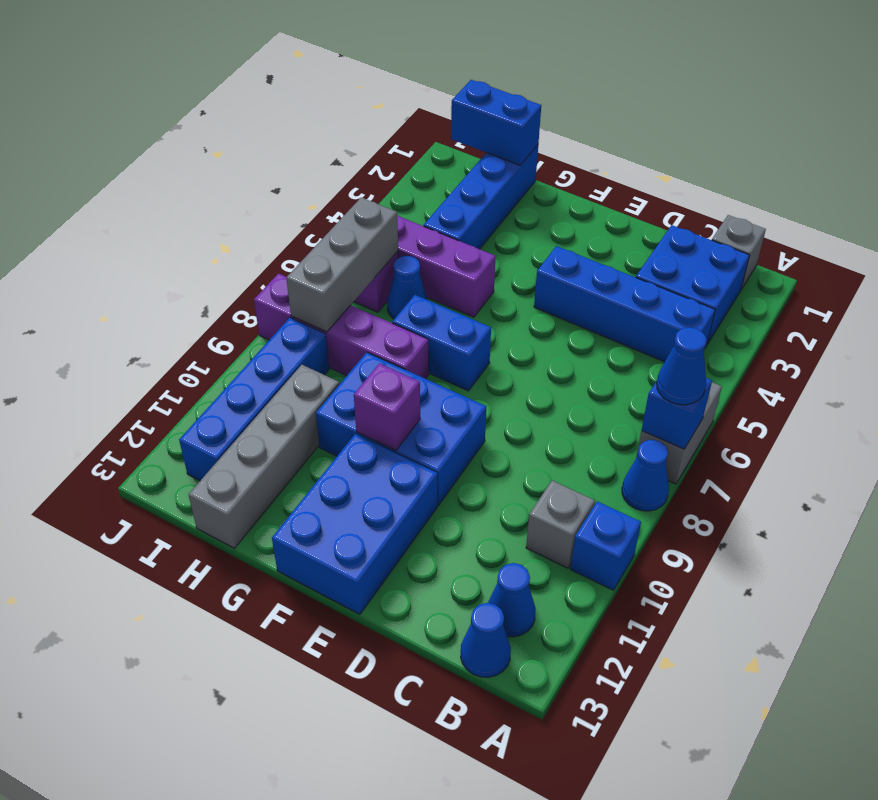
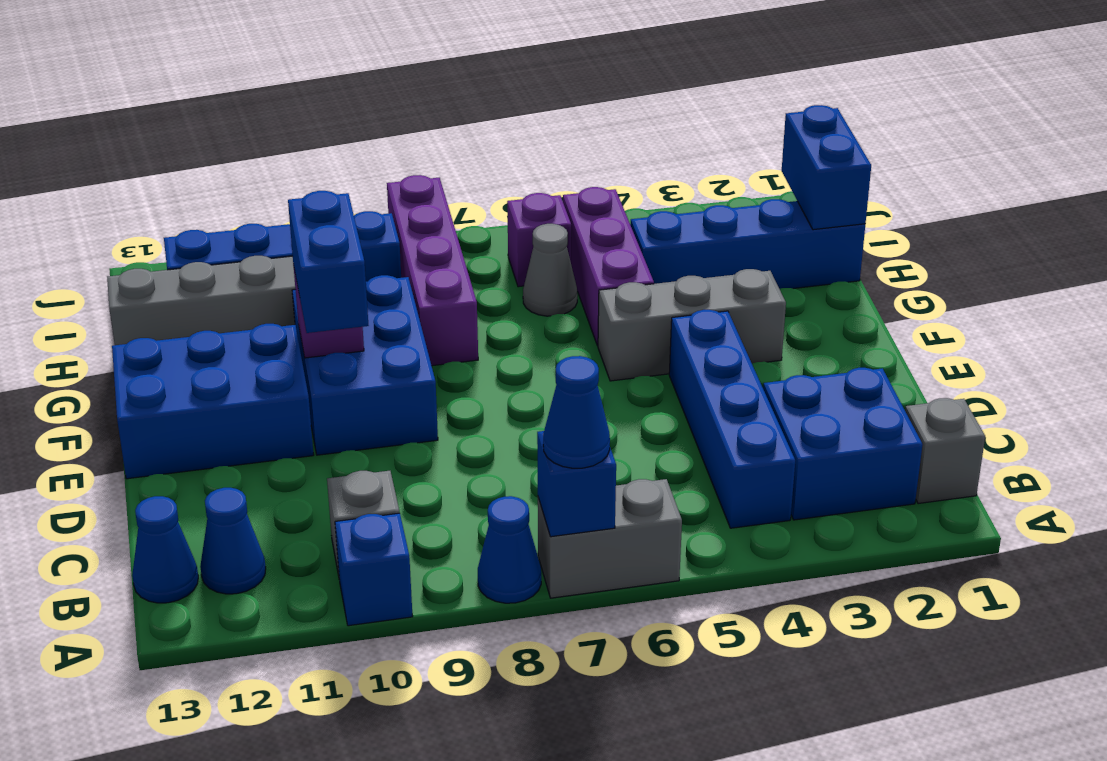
blue 1x2 brick [392,295,491,391] -> blue 1x2 brick moved to [288,191,369,333]
blue 1x1 cone [387,256,428,319] -> grey 1x1 cone [523,224,577,316]
grey 1x3 brick [286,197,398,332] -> grey 1x3 brick moved to [598,269,786,381]

